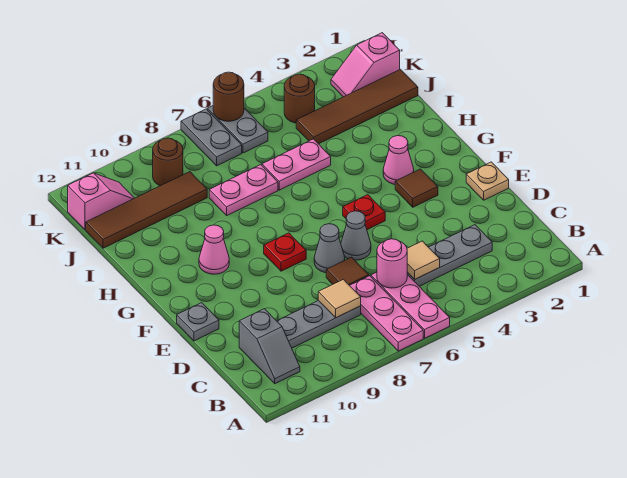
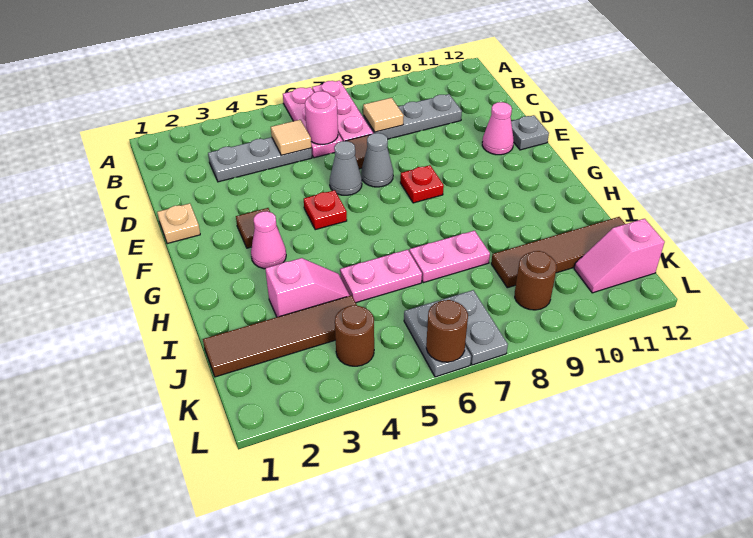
grey 1x2 slope [239,309,300,384] -> none
pink 1x1 cone [199,225,229,274] -> pink 1x1 cone moved to [482,102,514,155]
pink 1x2 slope [331,33,400,97] -> pink 1x2 slope moved to [265,258,350,317]

